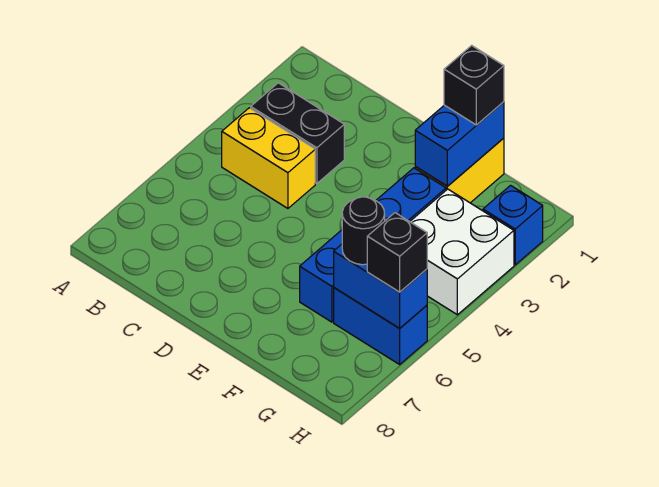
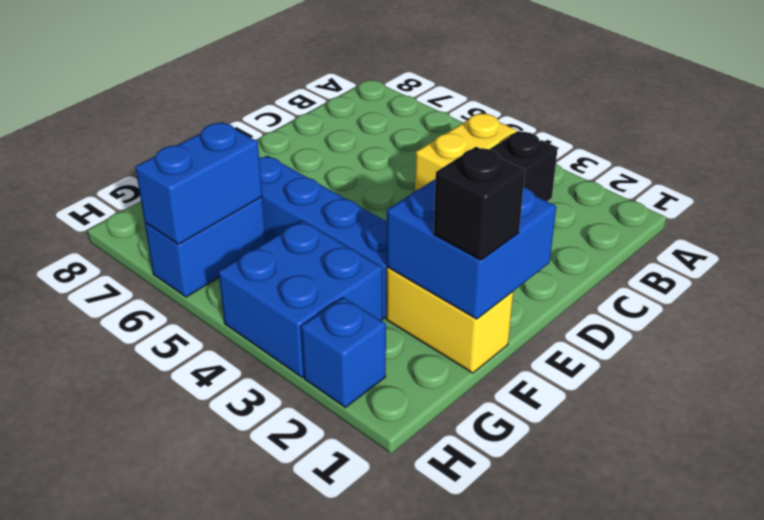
blue 1x2 brick [415,102,504,186] -> blue 2x2 brick [387,179,556,319]
white 2x2 brick [410,189,514,315] -> blue 2x2 brick [218,221,383,378]
black 1x1 round brick [342,197,385,265] -> none
black 1x1 brick [367,213,427,292] -> none

